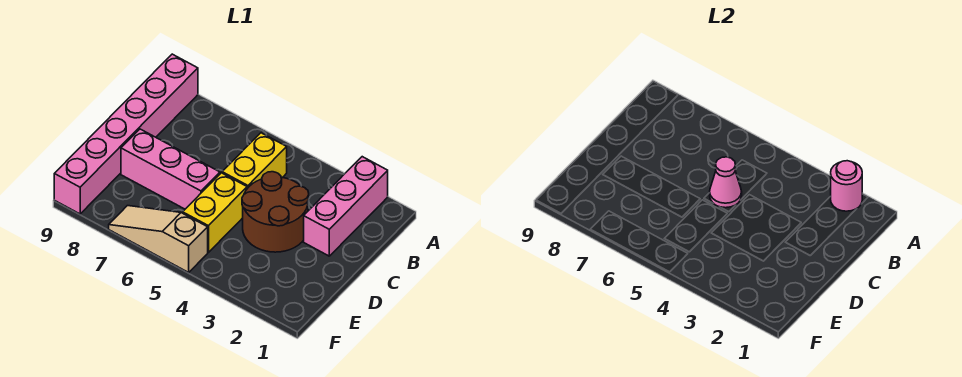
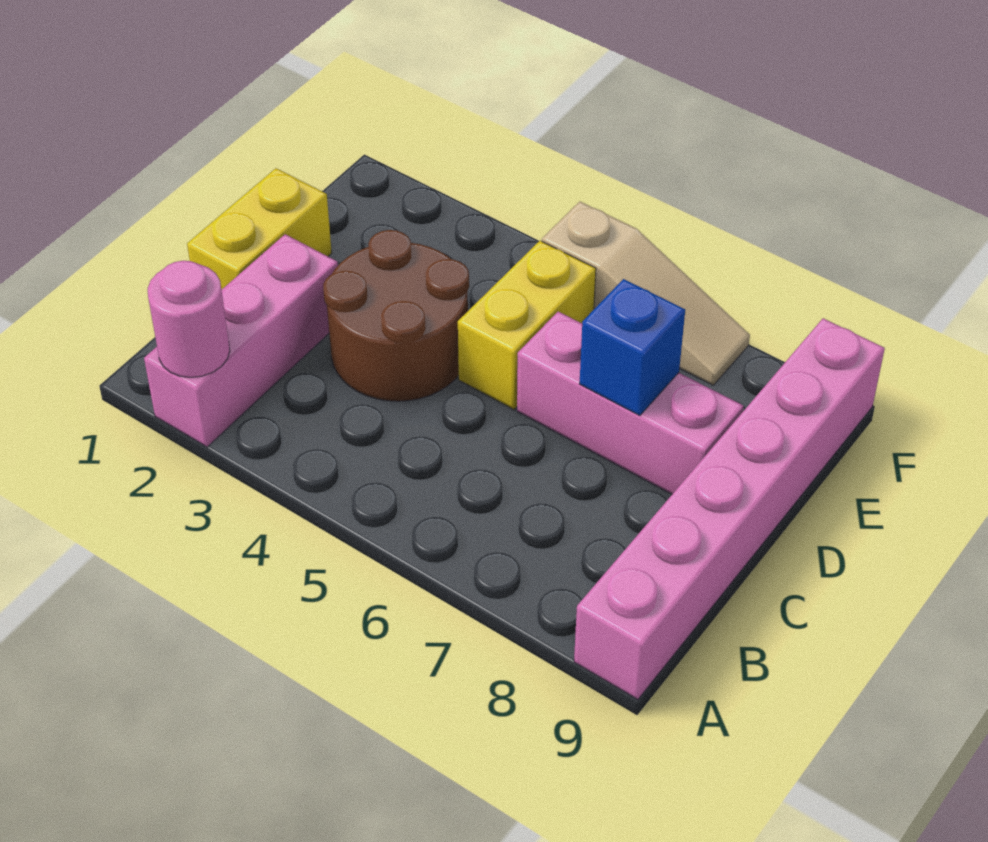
yellow 1x2 brick [222,133,287,189] -> yellow 1x2 brick moved to [187,168,332,290]
pink 1x1 cone [710,157,742,208] -> none
none -> blue 1x1 brick [580,279,685,416]

